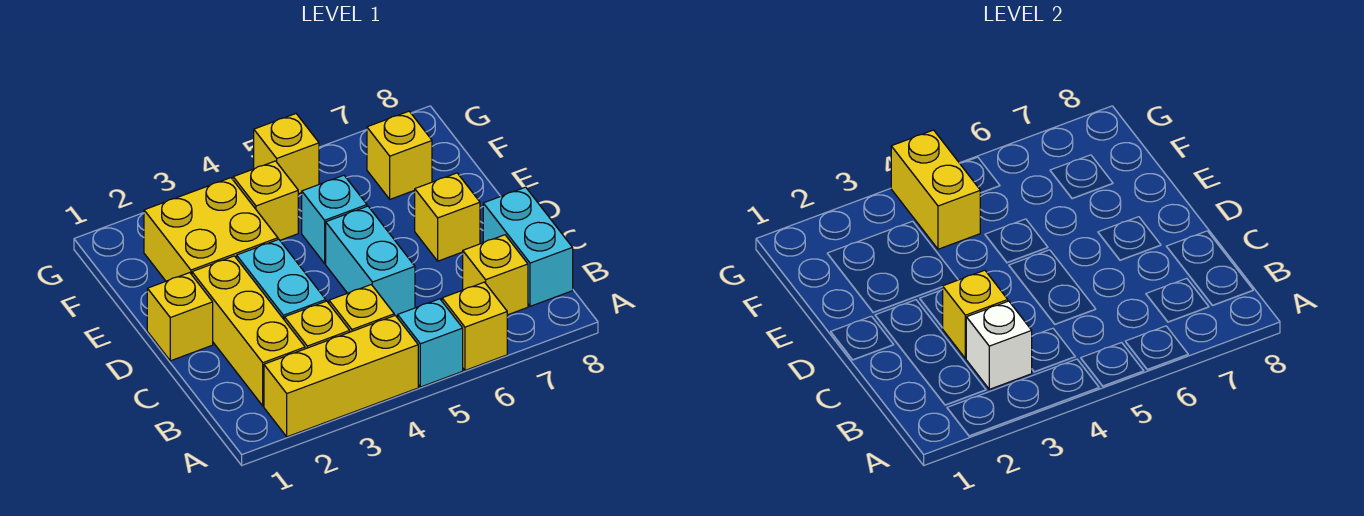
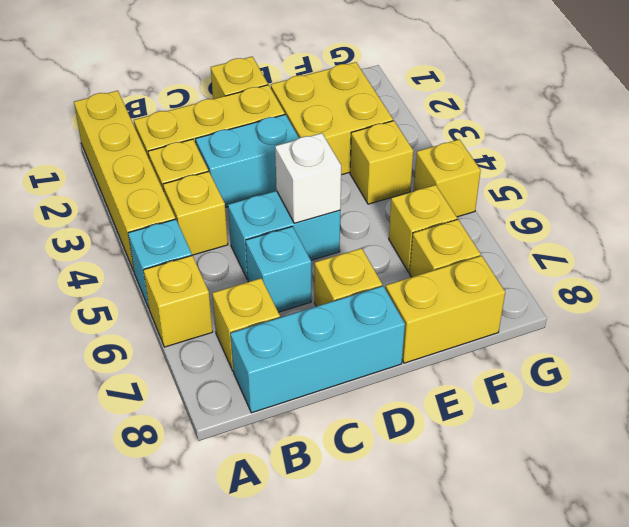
yellow 1x3 brick [264,315,418,437] -> yellow 1x4 brick [74,91,175,271]
white 1x1 brick [966,301,1032,389] -> white 1x1 brick moved to [275,133,341,223]
cyan 1x2 brick [483,187,573,306] -> cyan 1x3 brick [231,286,405,413]
yellow 1x1 brick [943,270,1008,358] -> yellow 1x1 brick moved to [389,185,457,272]
cyan 1x1 brick [302,175,367,263] -> cyan 1x1 brick moved to [246,226,311,312]
yellow 1x2 brick [891,130,980,249] -> yellow 1x2 brick moved to [386,256,505,363]

